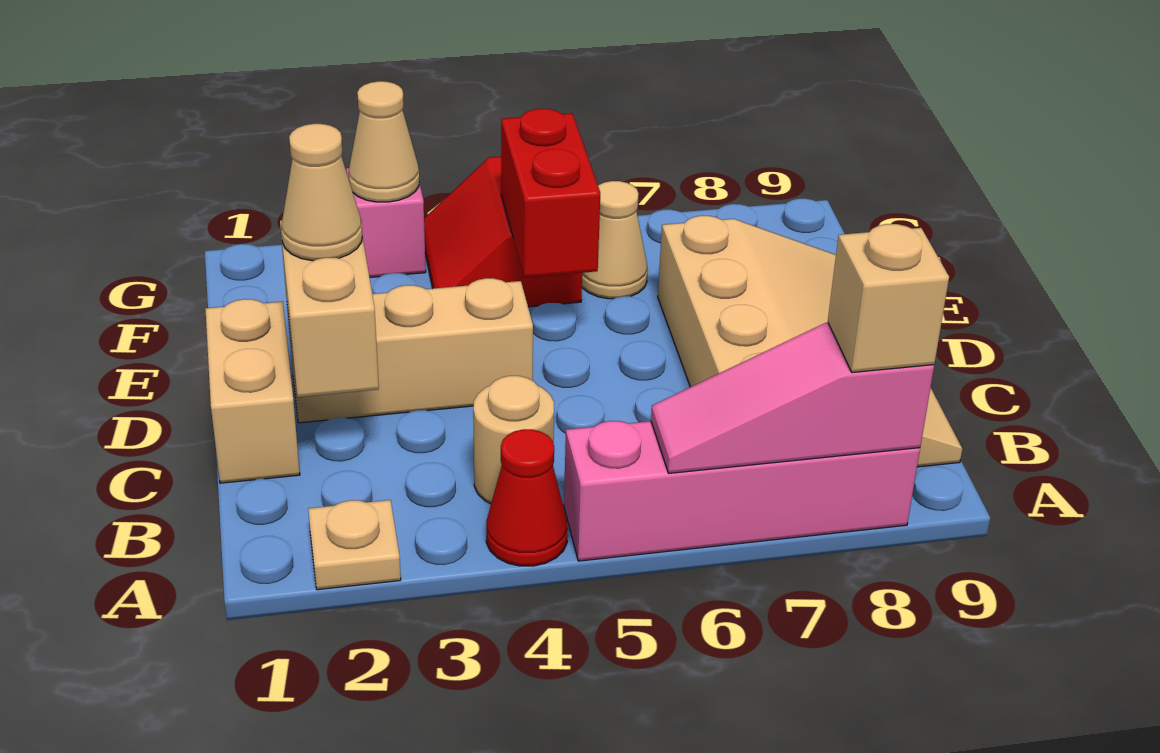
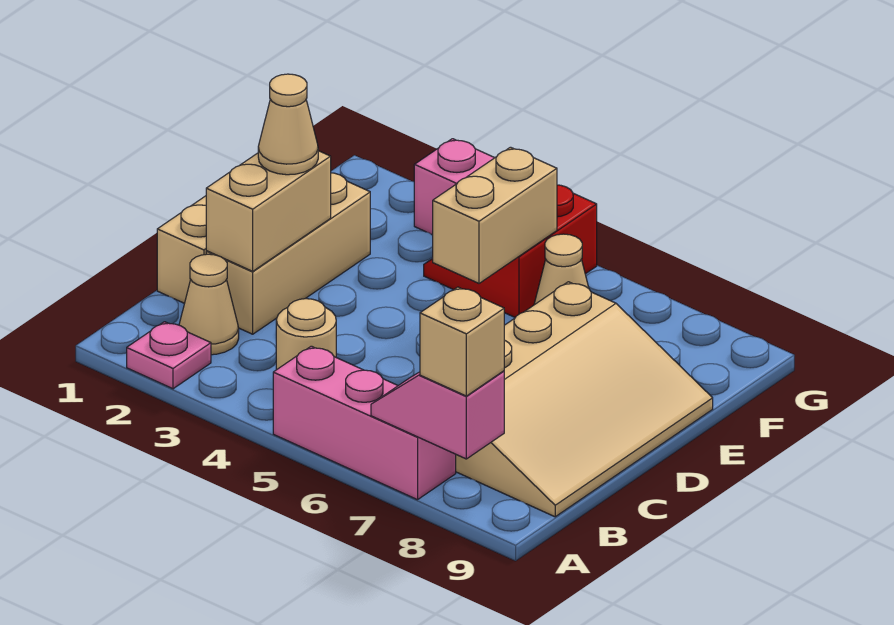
tan 1x1 plate [308,500,401,590] -> pink 1x1 plate [127,322,211,389]
red 1x1 cone [486,429,568,566] -> none
pink 1x4 brick [564,421,920,561] -> pink 1x3 brick [273,346,456,500]
pink 1x3 slope [651,323,934,473] -> pink 1x2 slope [371,371,504,459]
tan 1x3 brick [287,278,533,423] -> tan 1x3 brick turned to [206,173,370,334]
red 1x2 brick [501,109,600,278] -> tan 1x2 brick [433,147,557,283]
tan 1x1 cone [348,81,419,202] -> tan 1x1 cone moved to [179,254,239,355]

